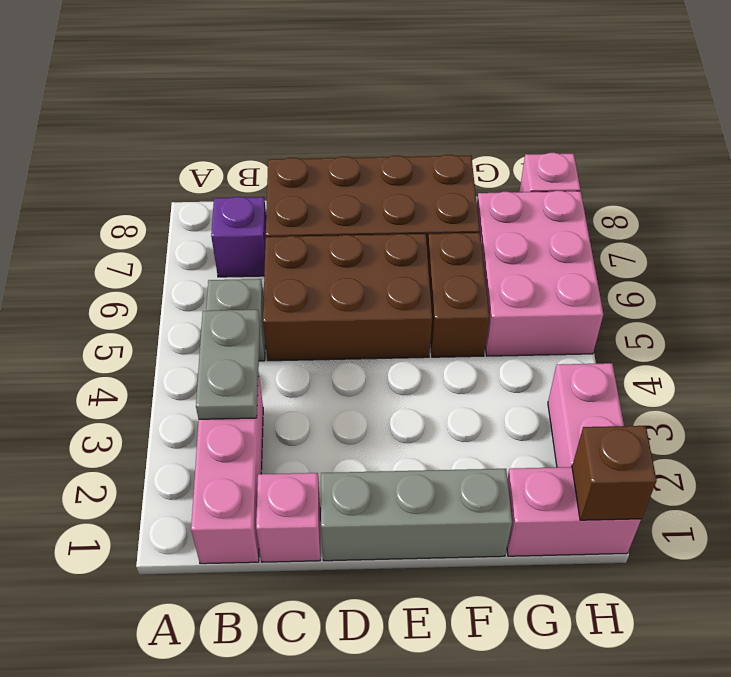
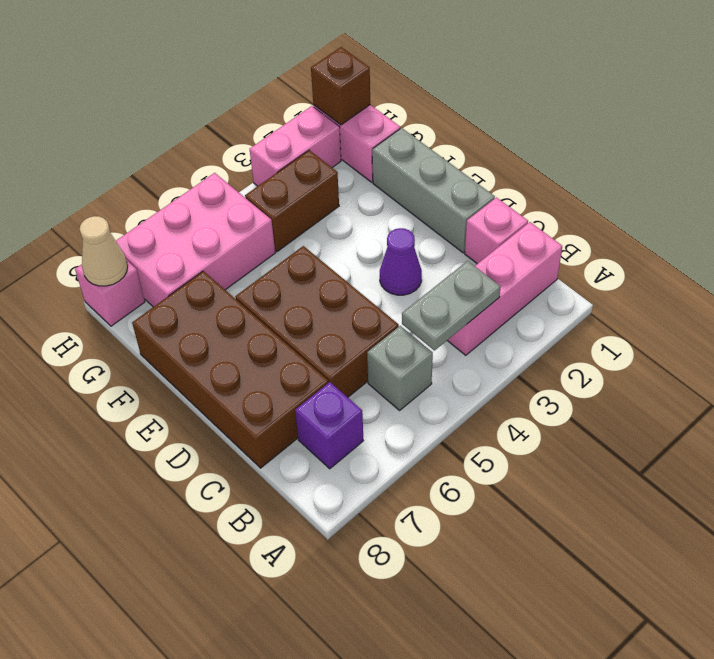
none -> purple 1x1 cone [380,228,422,295]
brown 1x2 brick [427,233,489,357] -> brown 1x2 brick moved to [245,150,339,252]
none -> tan 1x1 cone [80,216,128,286]

